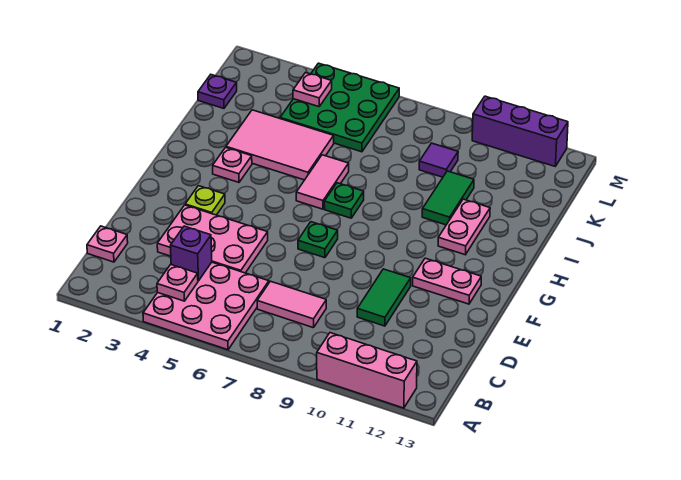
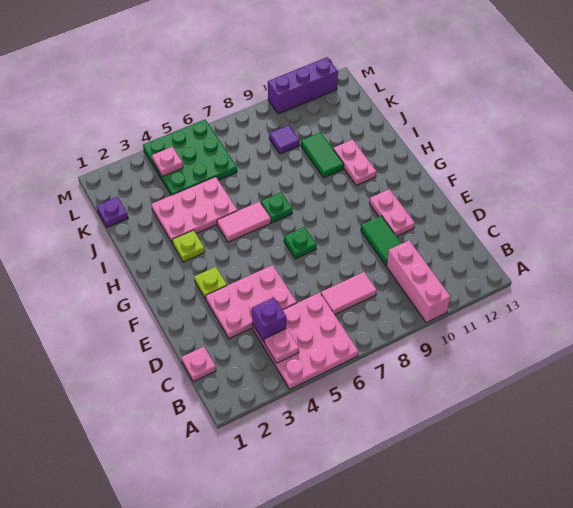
pink 1x3 brick [317,333,417,408] -> pink 1x3 brick turned to [386,241,450,323]
pink 1x2 plate [413,258,481,304] -> pink 1x2 plate turned to [369,189,415,236]
pink 1x1 plate [213,147,252,182] -> lime 1x1 plate [172,230,205,262]
pink 1x2 tile [296,155,349,209] -> pink 1x2 tile turned to [217,202,271,242]
pink 2x3 tile [226,110,334,180] -> pink 2x3 plate [151,177,237,244]

